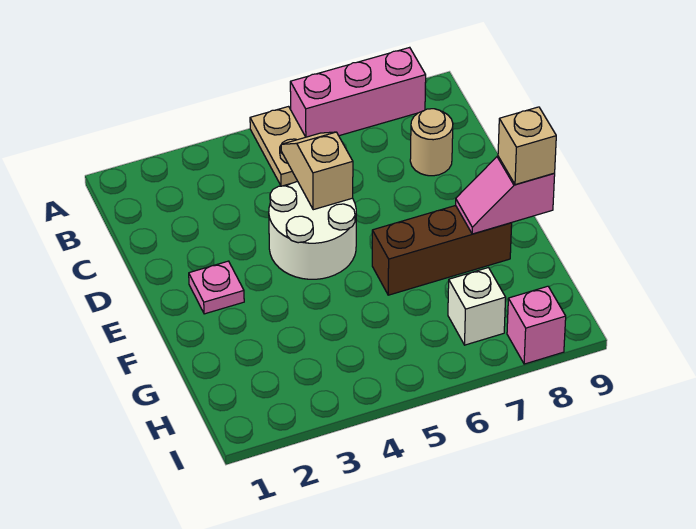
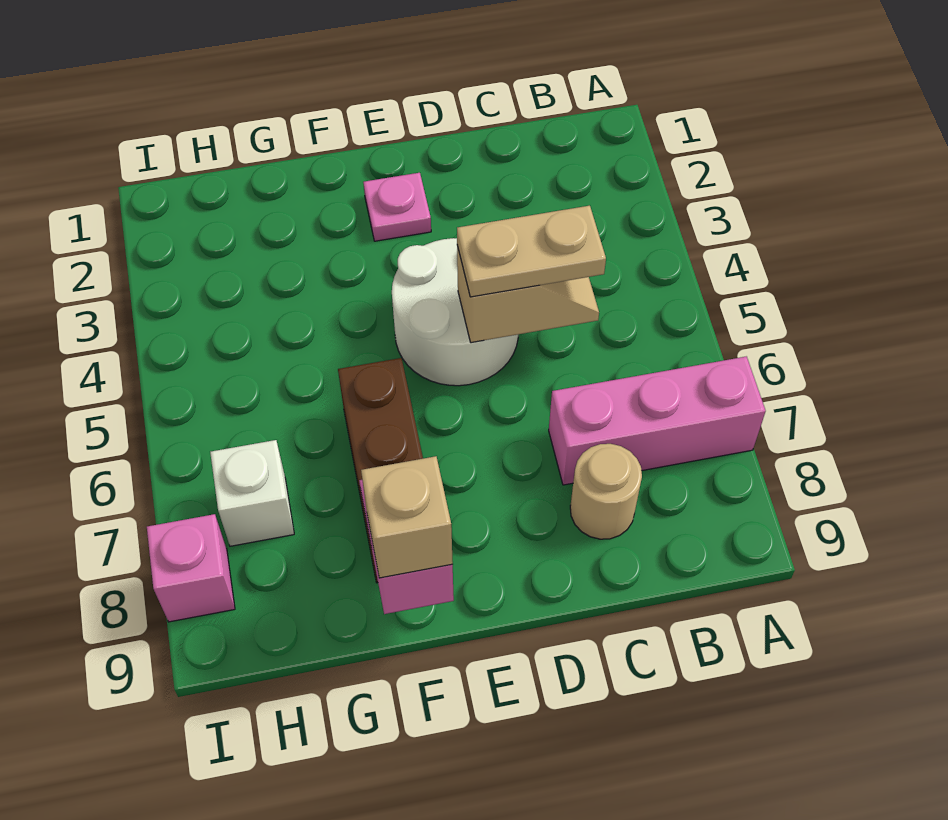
tan 1x2 plate [250,107,305,186] -> tan 1x2 plate moved to [457,206,606,297]
pink 1x3 brick [290,47,426,137] -> pink 1x3 brick turned to [549,356,766,485]

